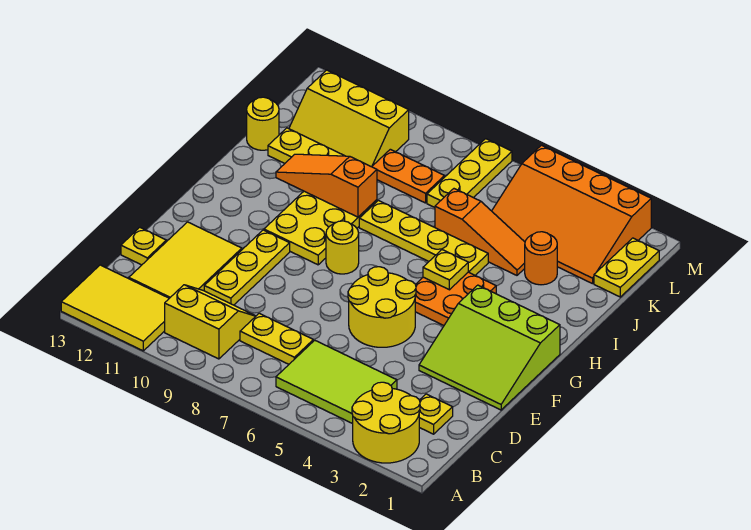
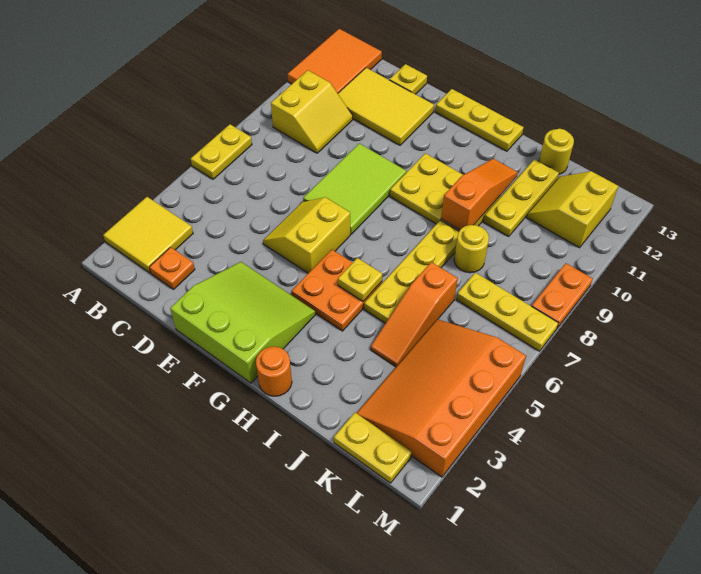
yellow 2x2 round brick [352,382,420,463] -> yellow 2x2 tile [103,197,193,273]
yellow 2x3 tile [61,265,169,351] -> orange 2x3 tile [288,29,382,93]
lime 2x3 tile [276,340,397,424] -> lime 2x3 tile moved to [303,143,406,234]
yellow 1x1 plate [419,394,453,434] -> orange 1x1 plate [149,247,195,289]
yellow 1x2 plate [240,313,313,364] -> yellow 1x2 plate moved to [191,124,252,179]
yellow 1x3 plate [204,230,290,305] -> yellow 1x3 plate moved to [435,89,524,151]
lime 3x3 slope [419,285,560,410] -> lime 3x3 slope turned to [170,262,315,383]
yellow 2x2 round brick [348,267,416,347] -> yellow 2x2 slope [263,197,350,273]
yellow 1x1 round brick [326,221,359,274] -> yellow 1x1 round brick moved to [454,225,489,273]
orange 1x1 round brick [525,232,557,285] -> orange 1x1 round brick moved to [256,347,292,396]
orange 1x2 plate [372,149,445,203] -> orange 1x2 plate moved to [532,263,593,328]
yellow 2x3 slope [289,70,409,167] -> yellow 2x2 slope [527,171,618,248]

